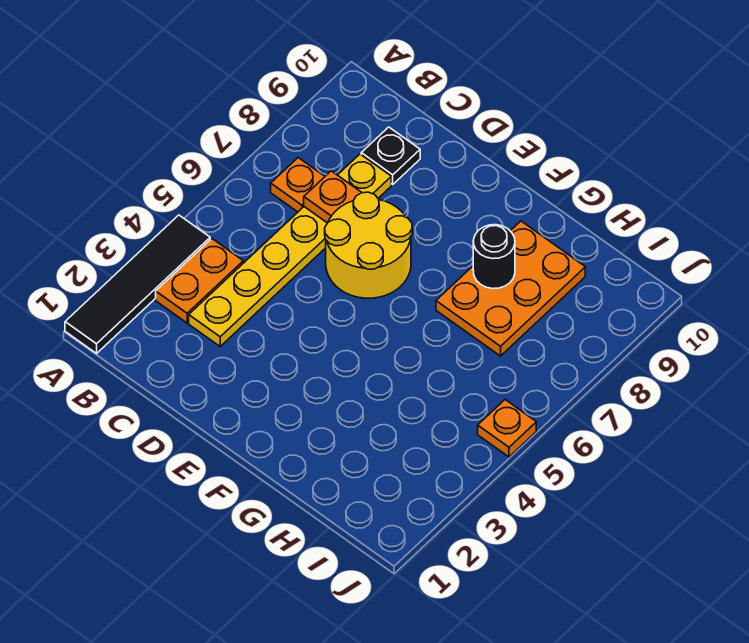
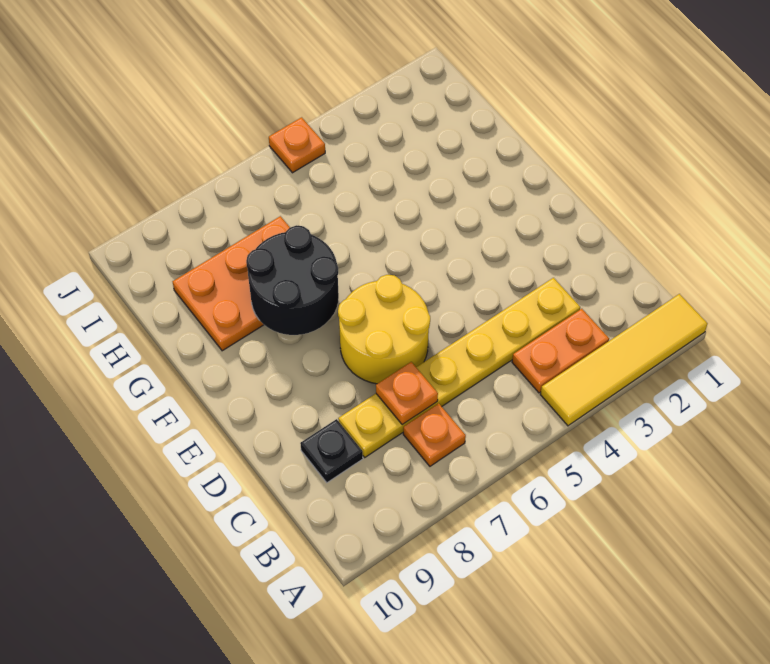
black 1x4 tile [65,215,210,353] -> yellow 1x4 tile [540,294,707,426]
black 1x1 round brick [473,225,515,289] -> black 2x2 round brick [246,225,339,335]

